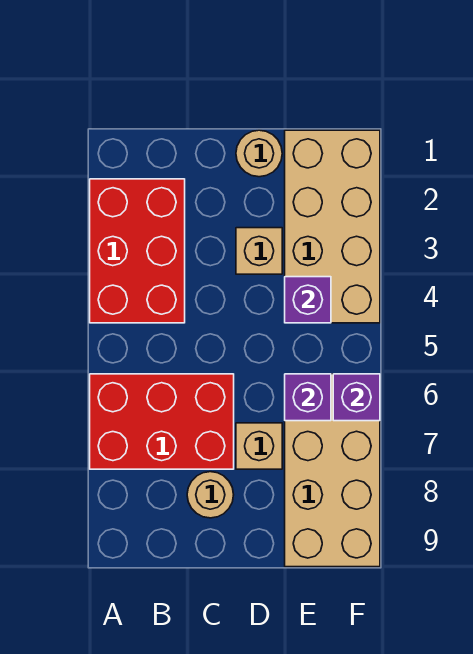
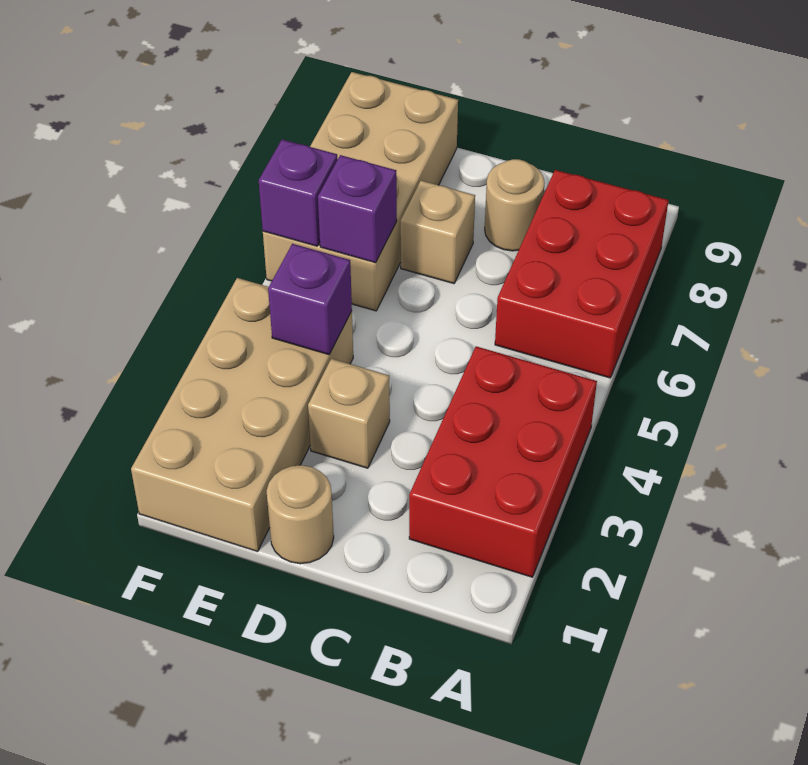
red 2x3 brick [90,374,234,469] -> red 2x3 brick turned to [495,170,669,378]

